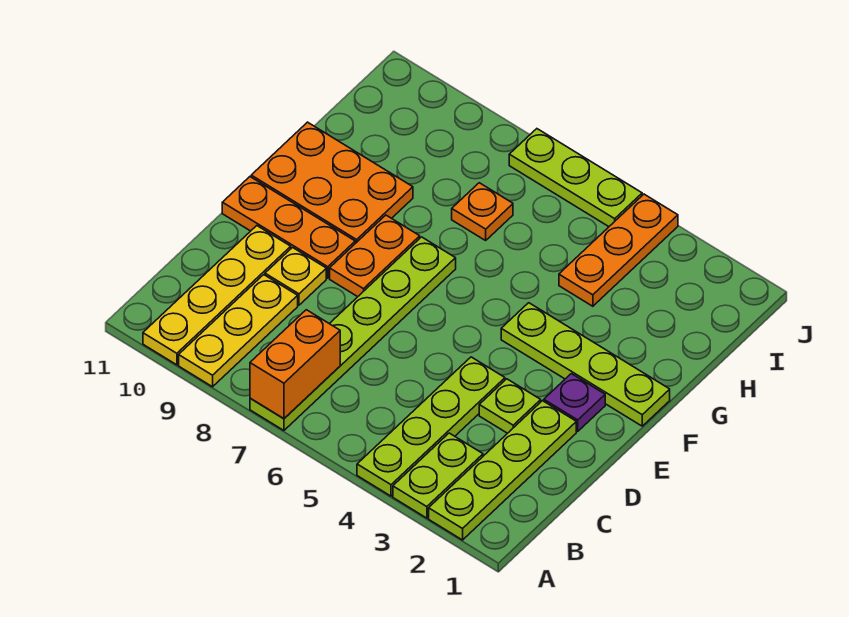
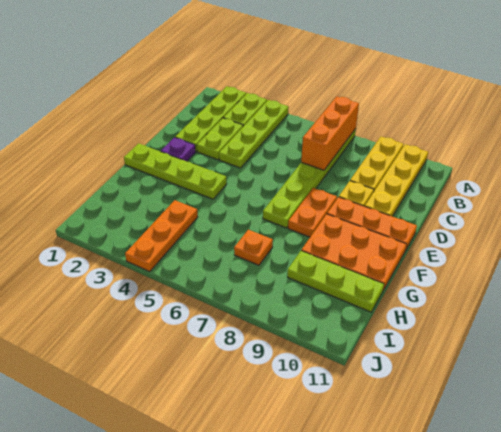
orange 1x2 brick [250,310,340,419] -> orange 1x3 brick [301,96,359,170]
lime 1x1 plate [479,379,541,433] -> lime 1x2 plate [197,118,243,160]
lime 1x3 plate [509,129,642,227] -> lime 1x3 plate moved to [287,251,384,312]

